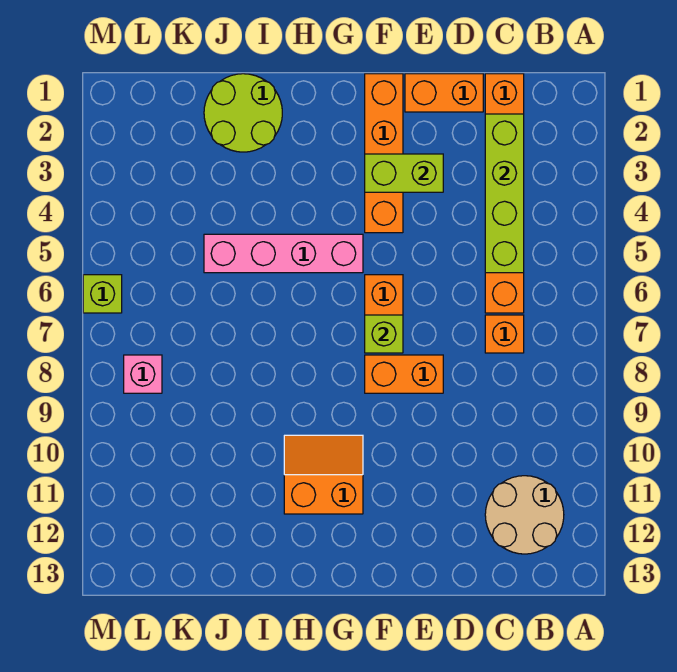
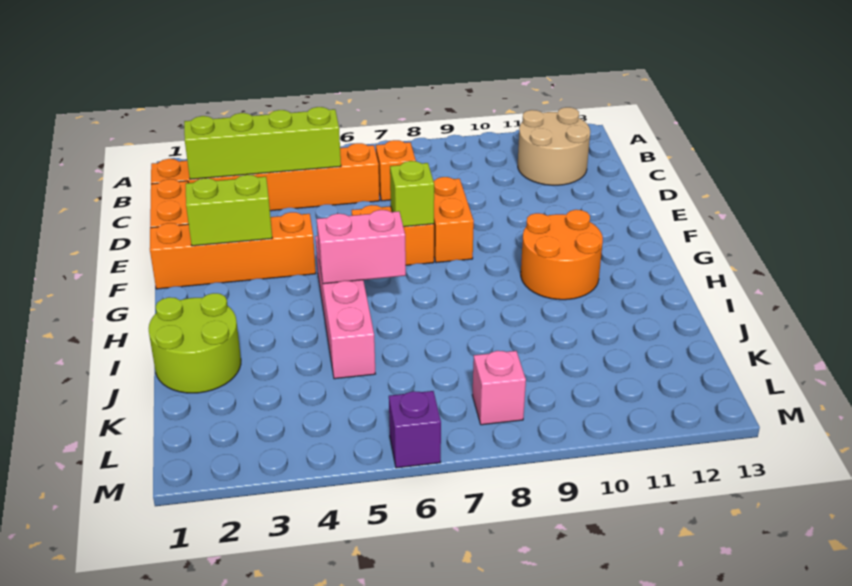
lime 1x2 brick [365,154,443,192] -> lime 1x2 brick turned to [186,175,272,246]
orange 2x2 slope [284,435,363,514] -> orange 2x2 round brick [521,210,603,300]
none -> pink 1x2 brick [317,210,406,284]
lime 1x1 brick [83,275,122,313] -> purple 1x1 brick [389,391,441,468]

